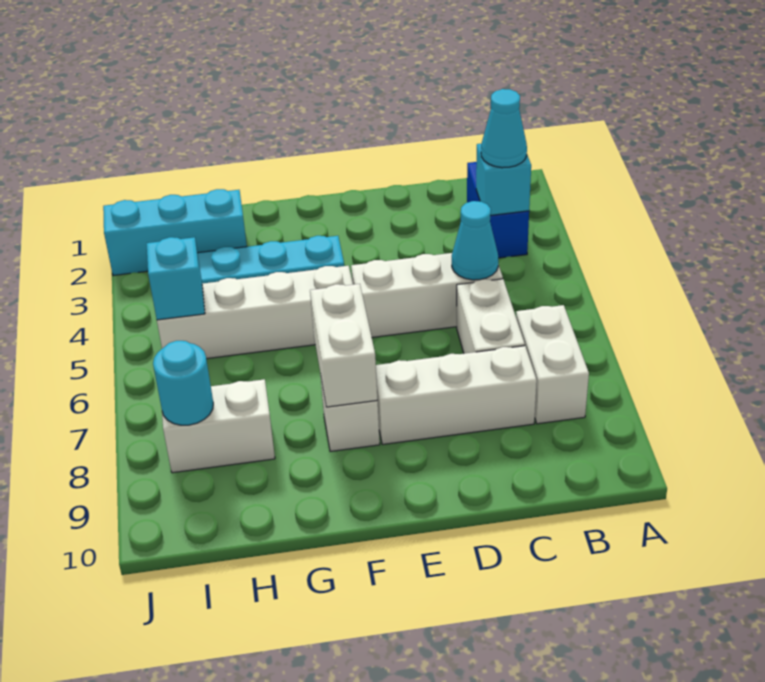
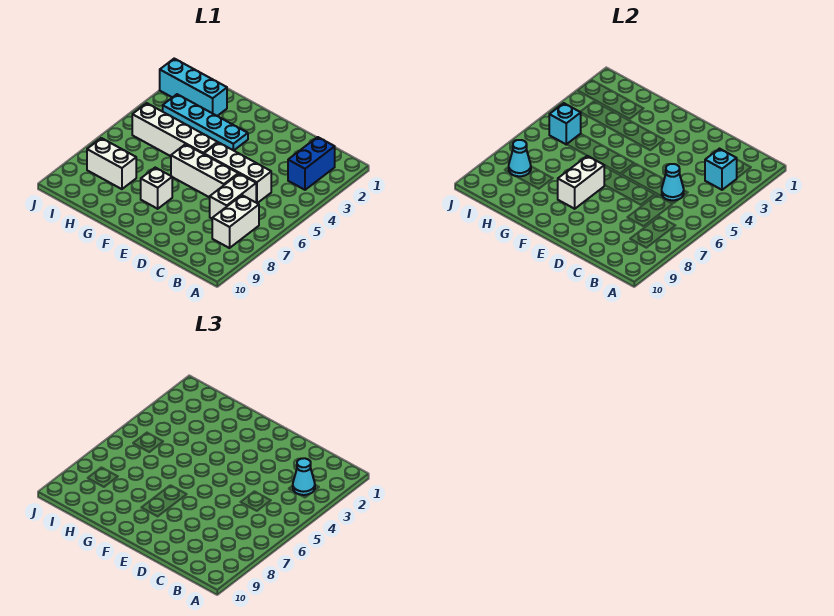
white 1x3 brick [376,346,537,444] -> white 1x3 brick moved to [171,144,238,197]
cyan 1x1 round brick [153,341,213,425] -> cyan 1x1 cone [509,140,531,176]

